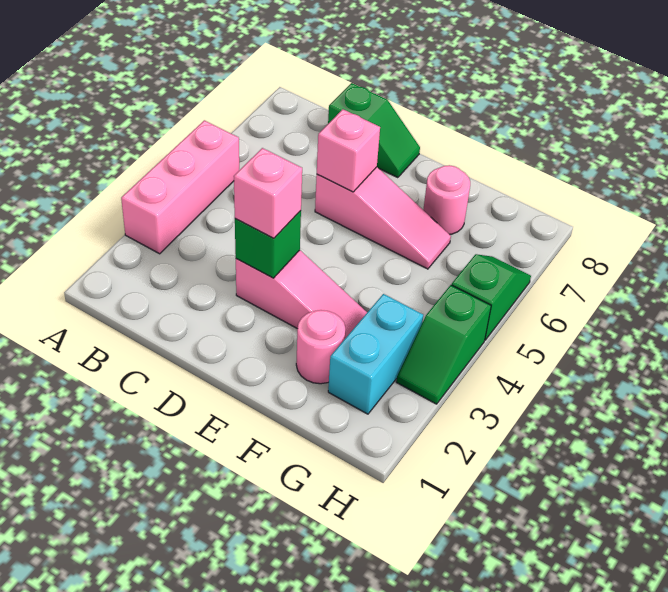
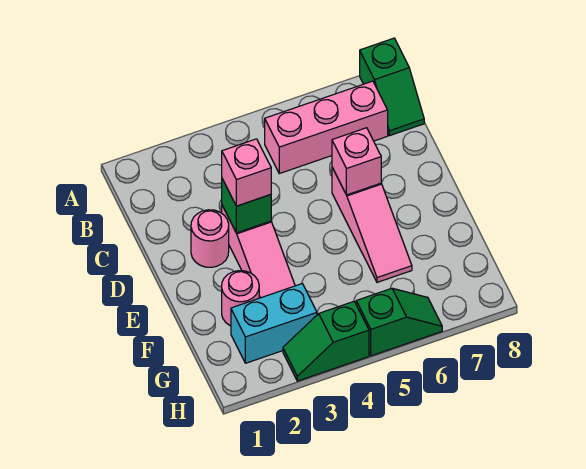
pink 1x3 brick [121,120,239,254] -> pink 1x3 brick moved to [265,81,388,174]
green 1x2 slope [328,83,420,178] -> green 1x2 slope moved to [360,38,424,136]
pink 1x1 round brick [423,165,470,235] -> pink 1x1 round brick moved to [191,210,229,267]

